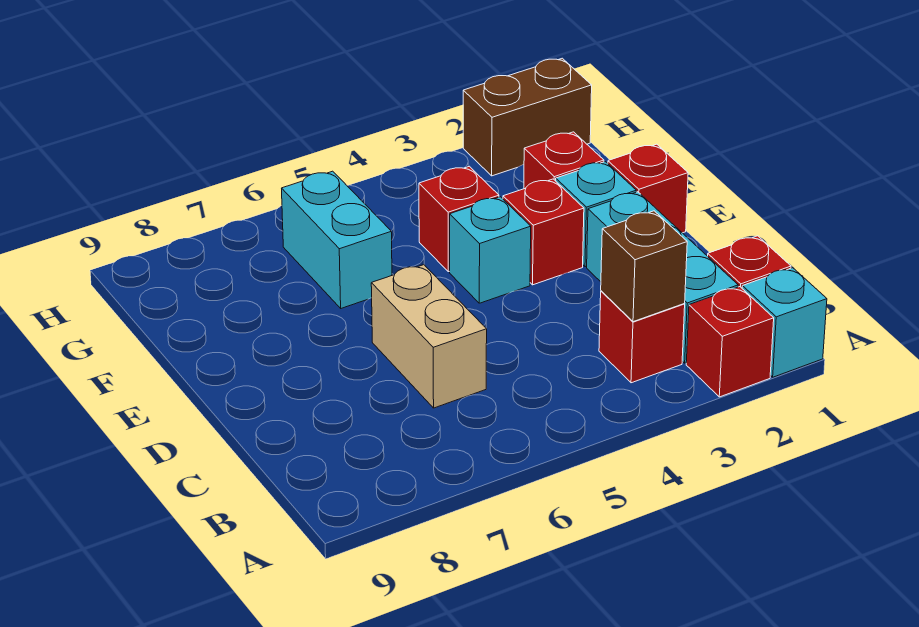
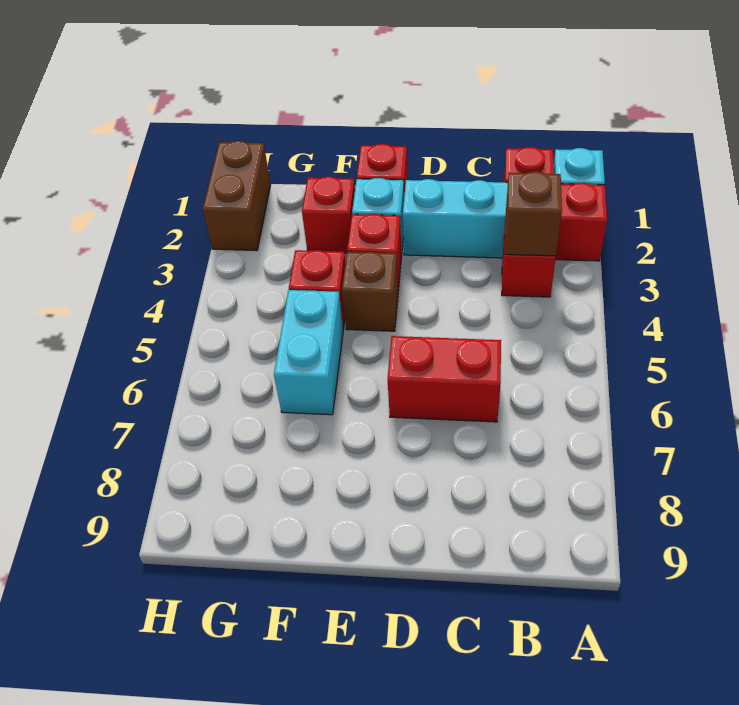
tan 1x2 brick [371,265,487,408] -> red 1x2 brick [388,336,501,422]
cyan 1x1 brick [450,197,531,303] -> brown 1x1 brick [342,252,398,331]
cyan 1x2 brick [282,171,392,308] -> cyan 1x2 brick turned to [274,290,343,415]

